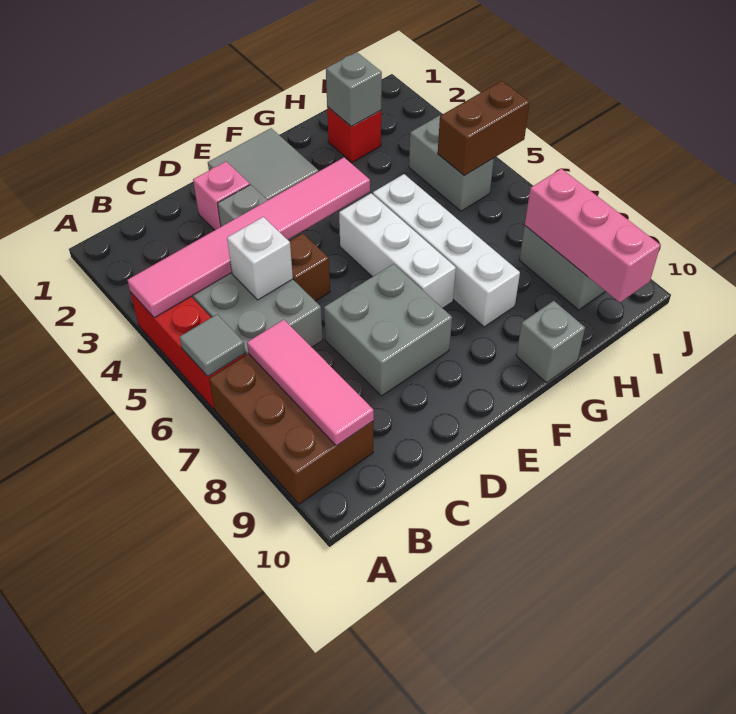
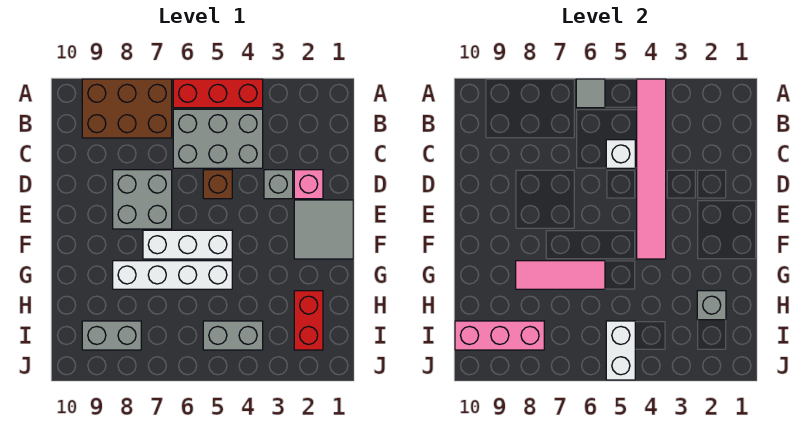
pink 1x3 tile [247,320,374,446] -> pink 1x3 tile moved to [516,261,605,289]
grey 1x1 brick [516,301,585,383] -> none
red 1x1 brick [327,107,381,162] -> red 1x2 brick [294,291,323,350]
brown 1x2 brick [438,81,530,176] -> white 1x2 brick [606,321,635,380]

